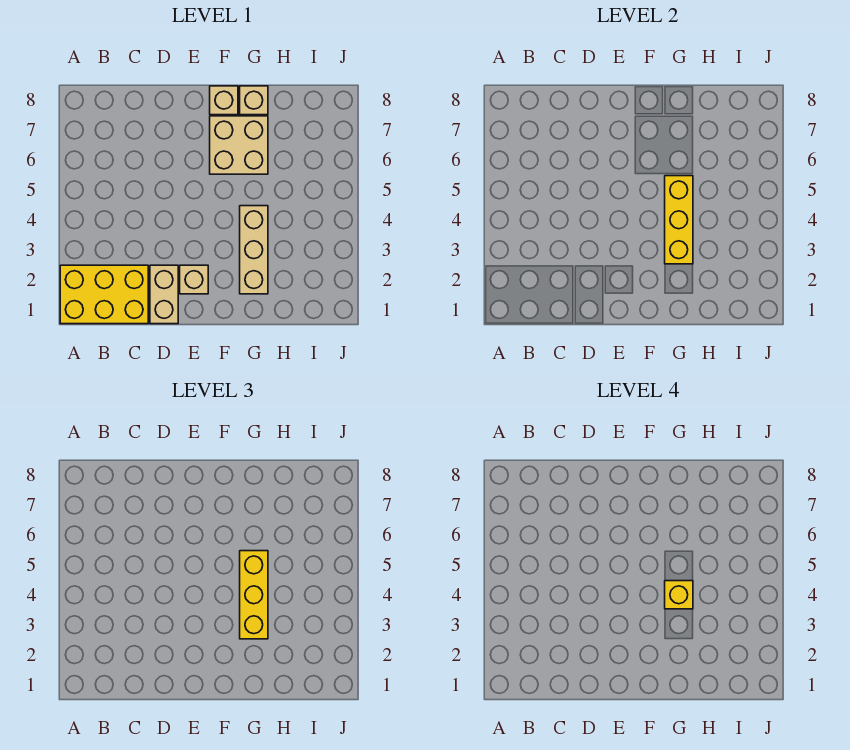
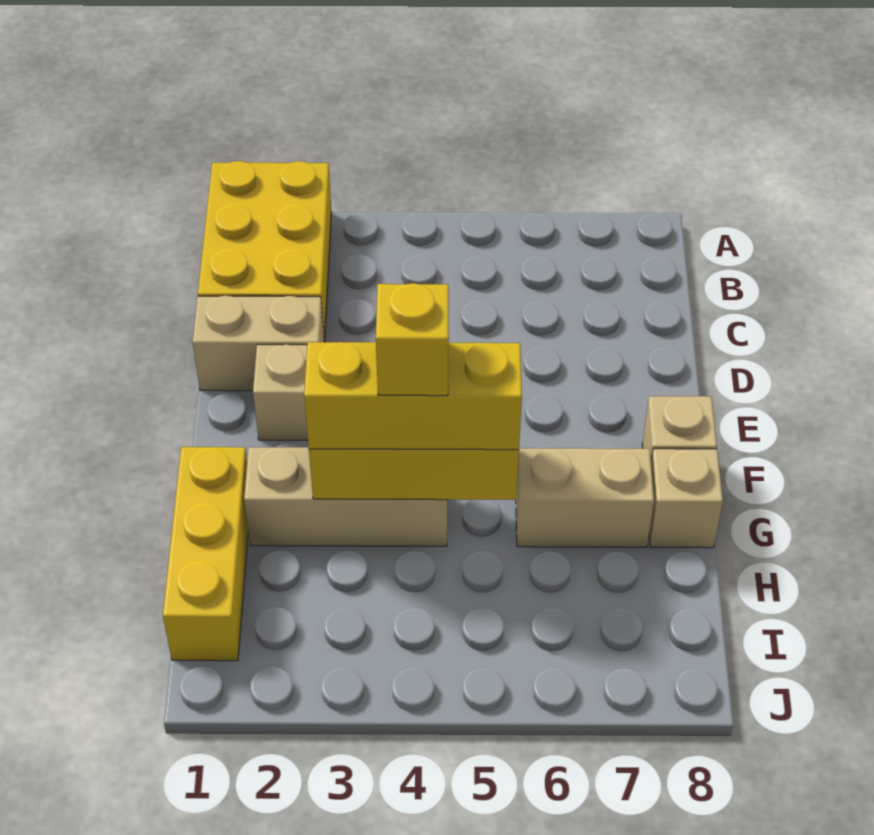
tan 2x2 brick [210,116,268,174] -> tan 1x2 brick [516,448,654,547]
none -> yellow 1x3 brick [163,447,248,661]

